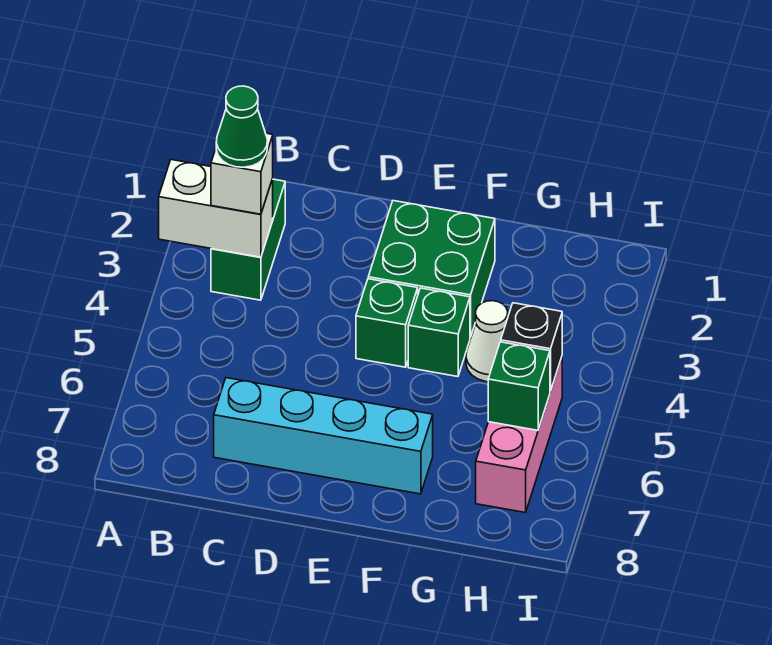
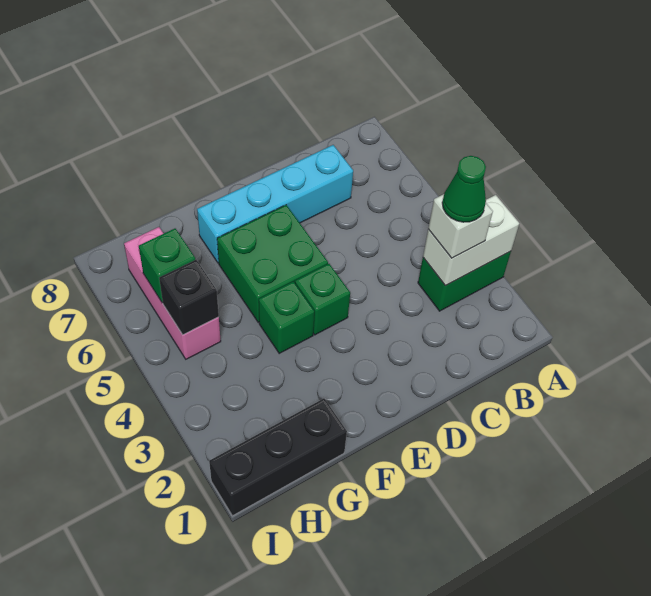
green 1x2 brick [211,179,285,300] -> green 1x2 brick turned to [418,251,511,311]
green 2x2 brick [368,201,495,337] -> green 2x2 brick moved to [217,205,328,322]
none -> black 1x3 brick [209,399,347,516]
white 1x1 cone [466,301,508,382] -> none

